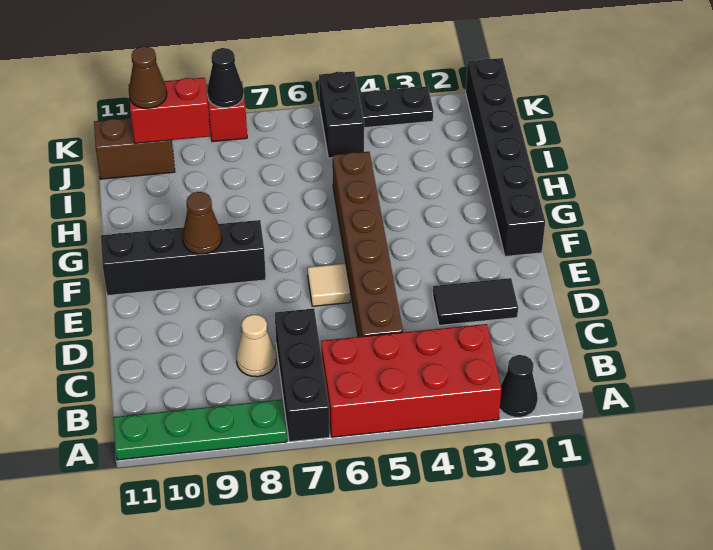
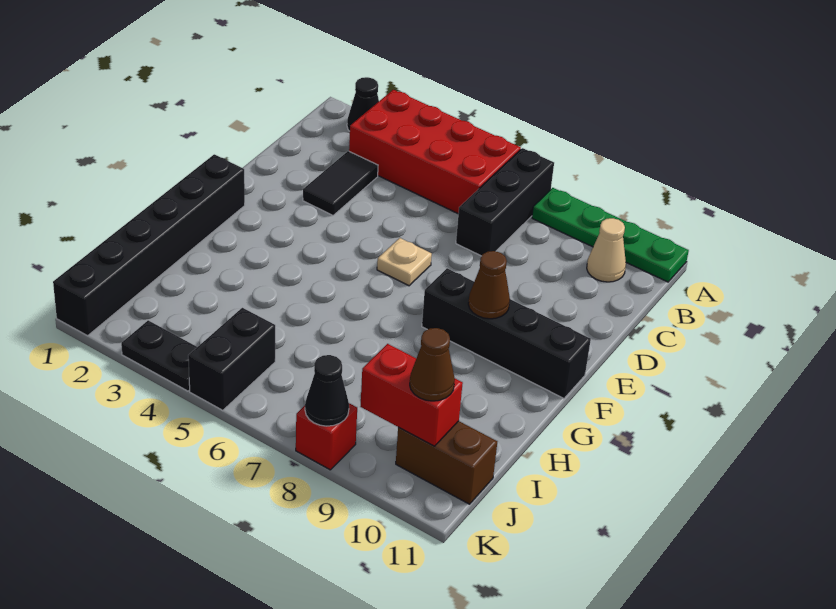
brown 1x6 brick [333,152,403,337] -> none
tan 1x1 cone [236,315,276,377] -> tan 1x1 cone moved to [587,218,626,282]
black 1x2 tile [433,278,518,325] -> black 1x2 tile turned to [303,151,378,215]
tan 1x1 tile [308,264,350,306] -> tan 1x1 plate [377,238,432,286]

